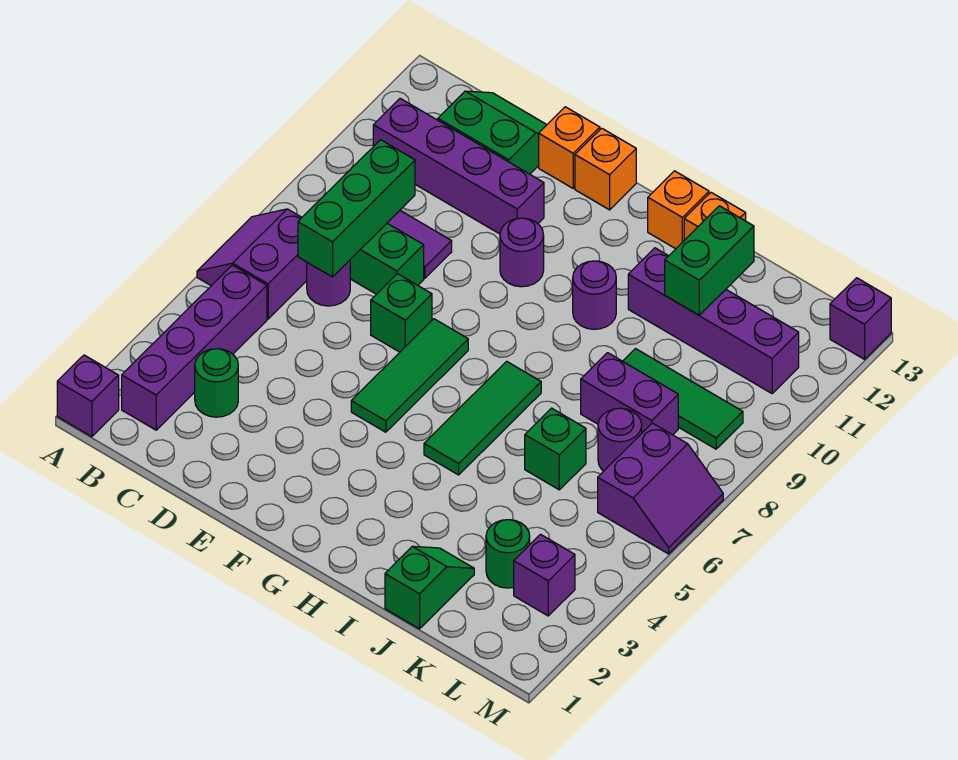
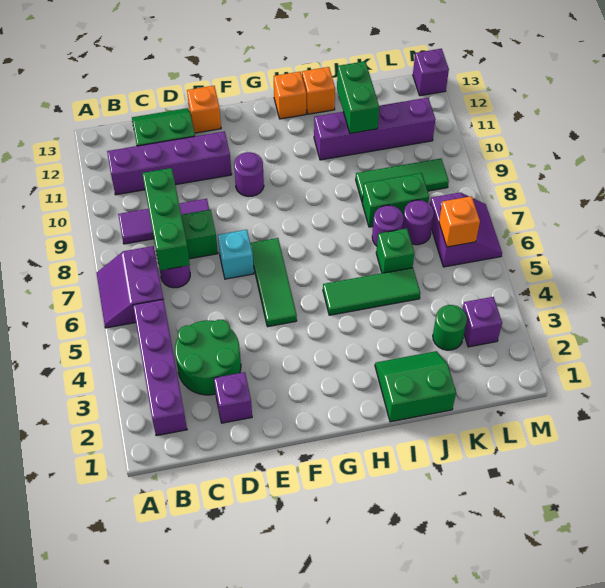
purple 1x1 brick [57,355,119,437] -> purple 1x1 brick moved to [214,372,252,423]
green 1x1 round brick [195,349,238,417] -> green 2x2 round brick [175,320,241,395]
green 1x1 brick [371,274,432,352] -> cyan 1x1 brick [218,230,254,279]
orange 1x1 brick [575,128,636,210] -> orange 1x1 brick moved to [439,196,480,247]
green 1x3 tile [424,361,541,475] -> green 1x3 tile turned to [323,268,420,315]
purple 1x1 round brick [573,261,616,329] -> purple 1x1 round brick moved to [372,205,404,246]
green 1x2 slope [385,546,474,629] -> green 2x2 slope [375,351,456,422]
purple 1x2 brick [581,353,678,435] -> green 1x2 brick [362,173,429,227]

